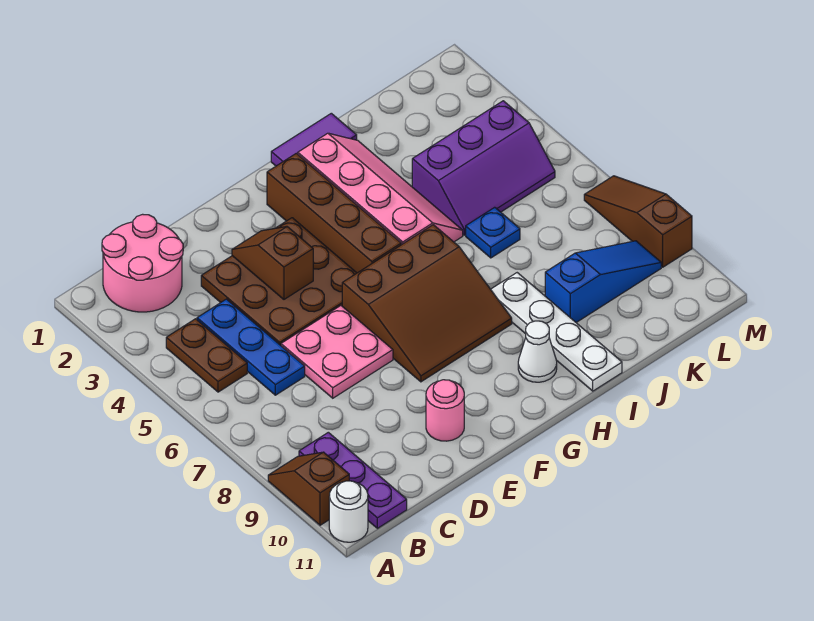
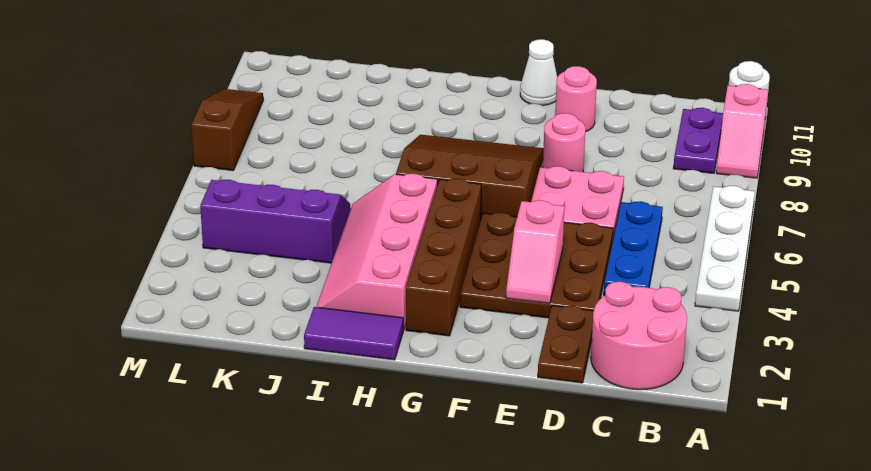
brown 1x2 slope [268,452,349,525] -> pink 1x2 slope [716,84,768,178]
brown 1x2 plate [166,319,247,392] -> brown 1x2 plate moved to [538,306,594,383]
purple 1x3 plate [299,432,407,528] -> purple 1x2 plate [673,108,723,173]
brown 1x2 slope [232,227,313,299] -> pink 1x2 slope [506,200,565,303]
none -> pink 1x1 round brick [543,113,585,172]
white 1x1 cone [518,321,557,382] -> white 1x1 cone moved to [520,39,557,106]
white 1x4 plate [491,273,622,391] -> white 1x4 plate moved to [695,186,755,311]
blue 1x1 plate [466,207,520,258] -> none
blue 1x3 slope [545,241,661,322] -> none
brown 1x3 slope [584,176,692,267] -> brown 1x3 slope turned to [191,89,263,171]

